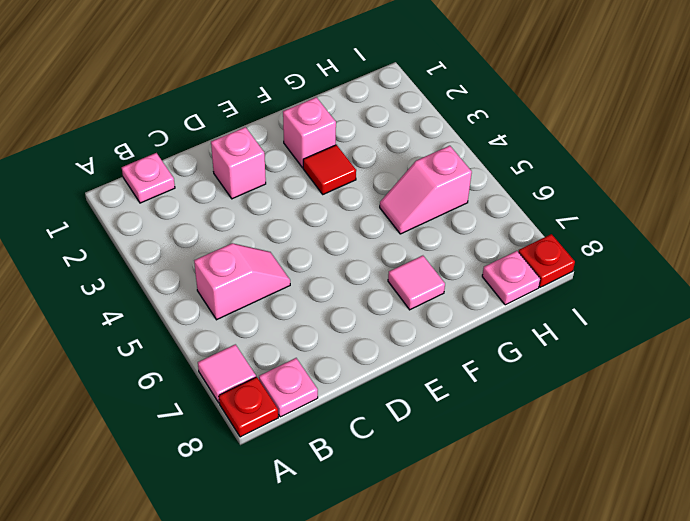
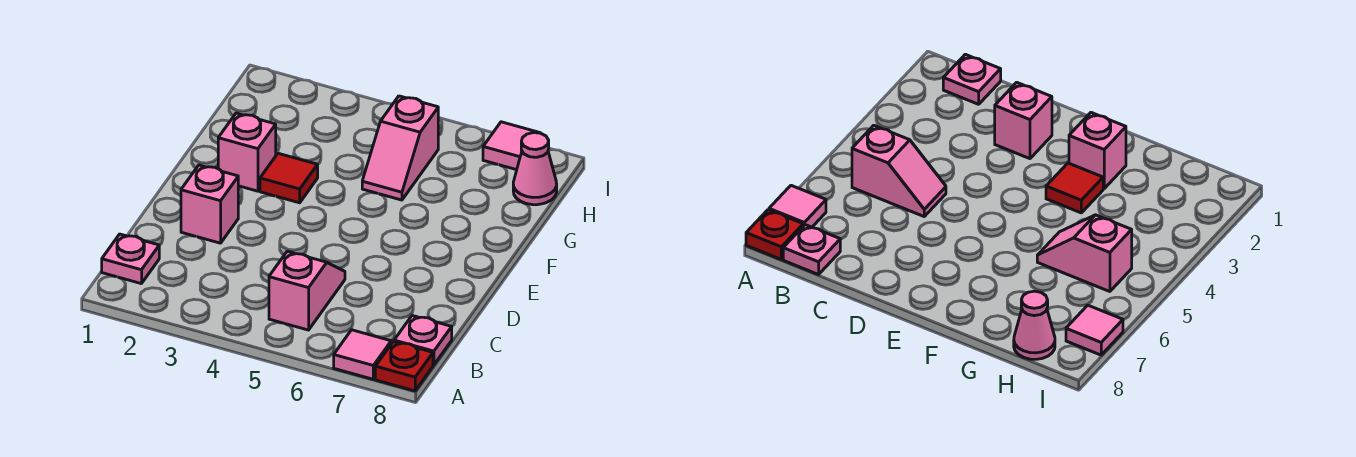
pink 1x1 tile [388,256,445,310] -> pink 1x1 tile moved to [483,122,539,170]
pink 1x1 plate [482,251,540,305] -> pink 1x1 cone [513,133,557,205]
red 1x1 plate [518,234,575,287] -> none

